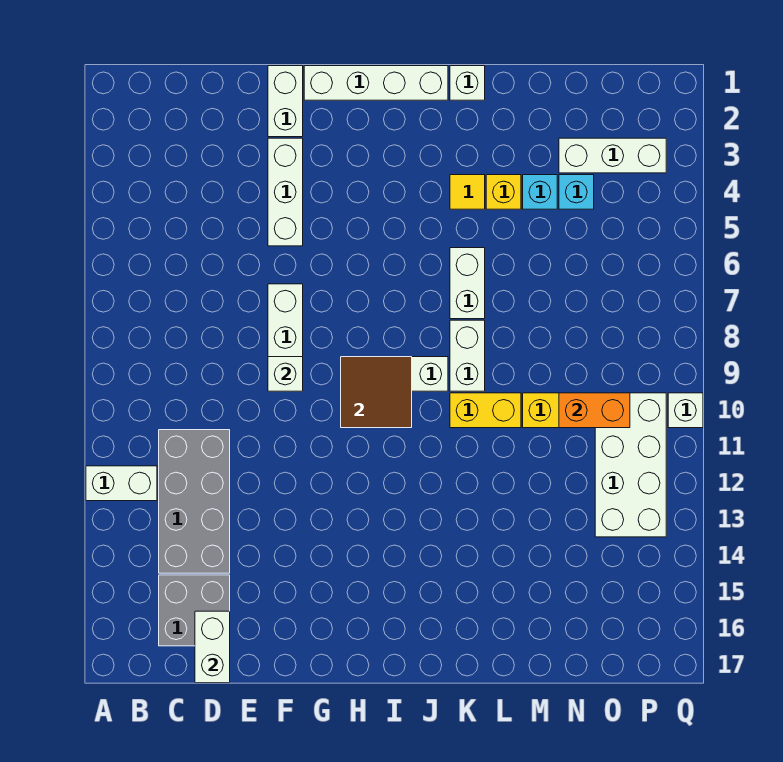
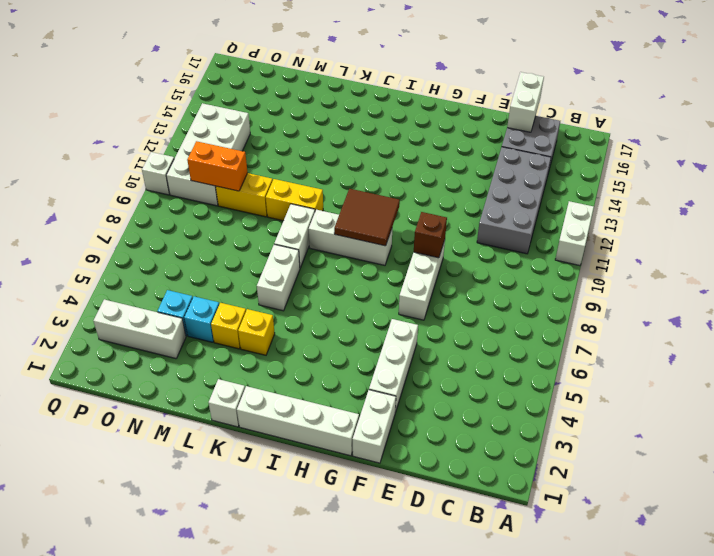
white 1x2 brick [86,466,157,501] -> white 1x2 brick turned to [555,201,594,266]
white 1x1 brick [268,357,303,391] -> brown 1x1 brick [414,212,447,258]
yellow 1x1 tile [450,175,485,209] -> yellow 1x1 brick [238,309,275,355]

